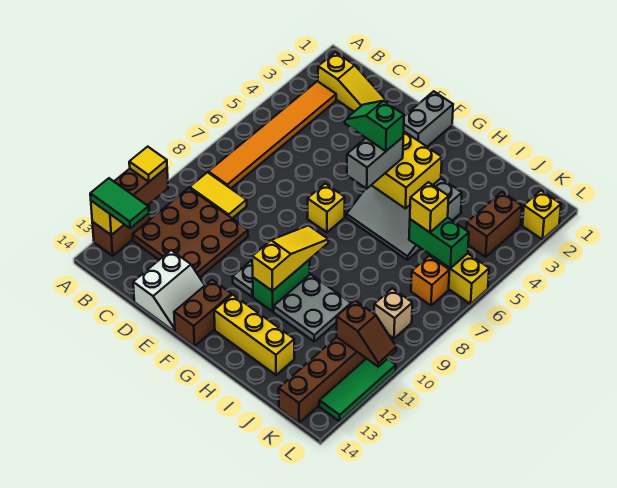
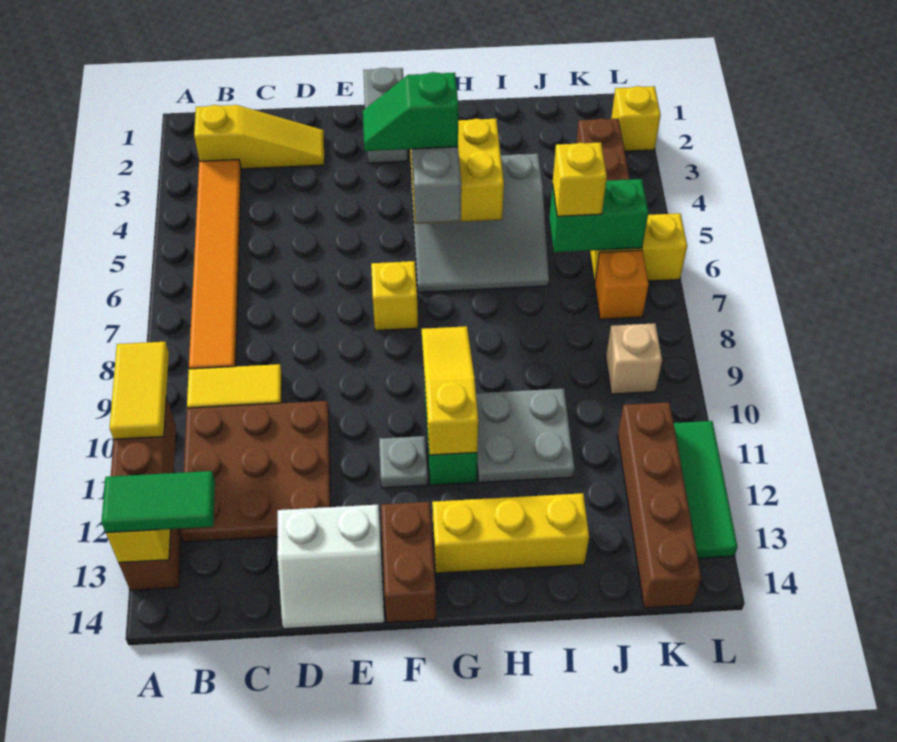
yellow 1x1 tile [129,147,167,182] -> yellow 1x2 tile [110,342,169,439]
white 2x2 slope [133,250,205,331] -> white 2x2 slope turned to [277,505,384,629]
brown 1x2 slope [337,301,396,367] -> none

